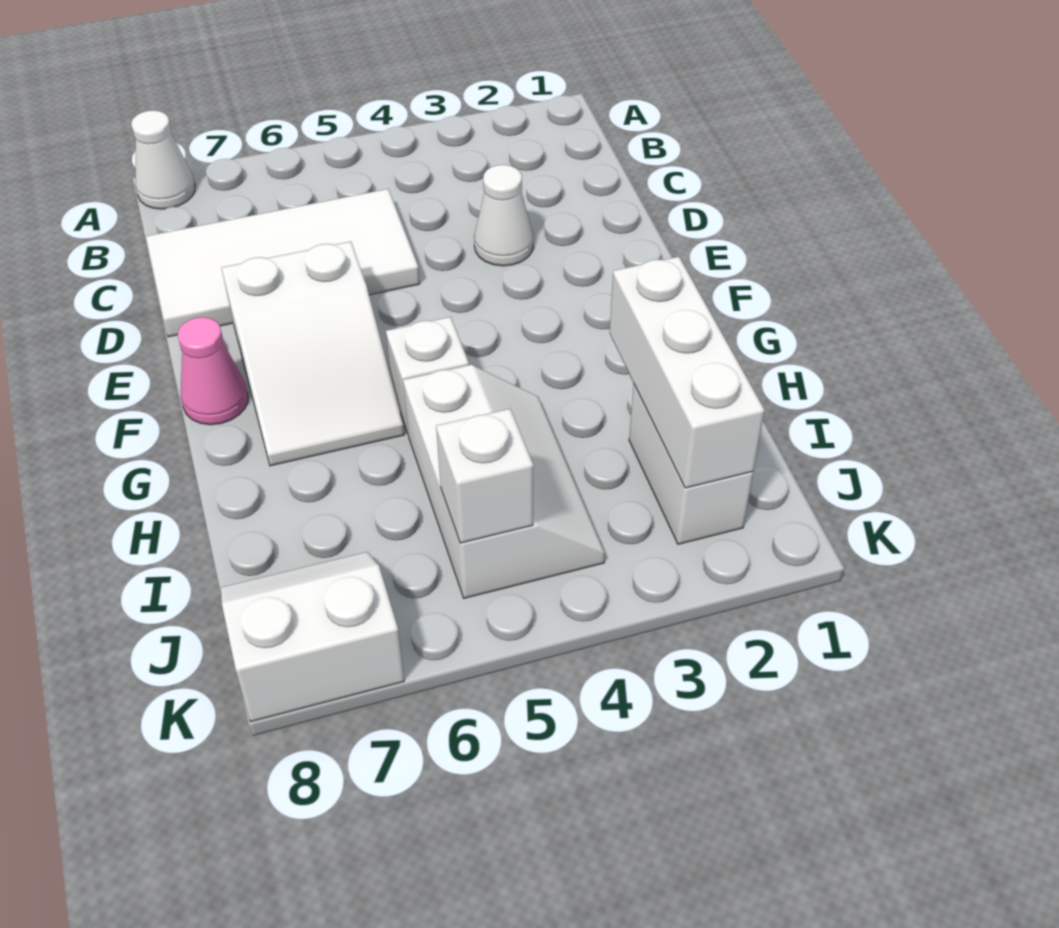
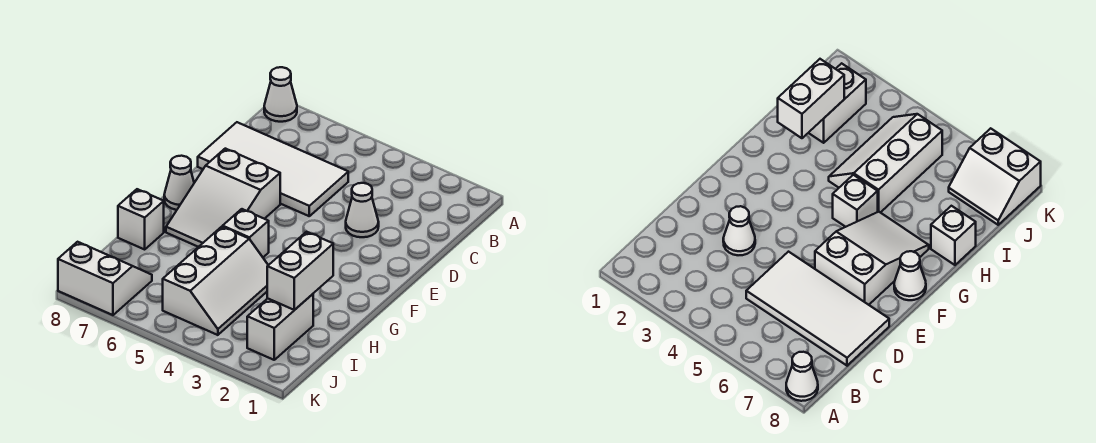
pink 1x1 cone [178,317,248,425] -> white 1x1 cone [164,156,194,210]
white 1x3 brick [610,257,765,488] -> white 1x2 brick [267,232,333,310]
white 1x1 brick [436,409,533,543] -> white 1x1 brick moved to [118,189,164,249]

